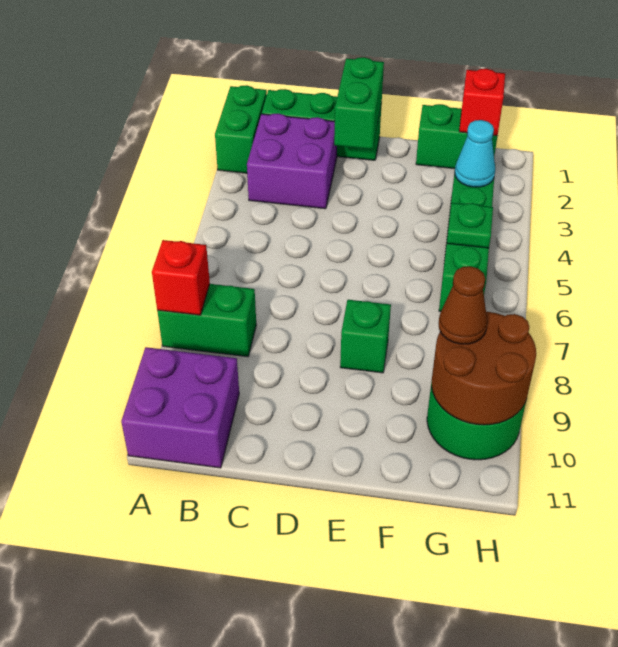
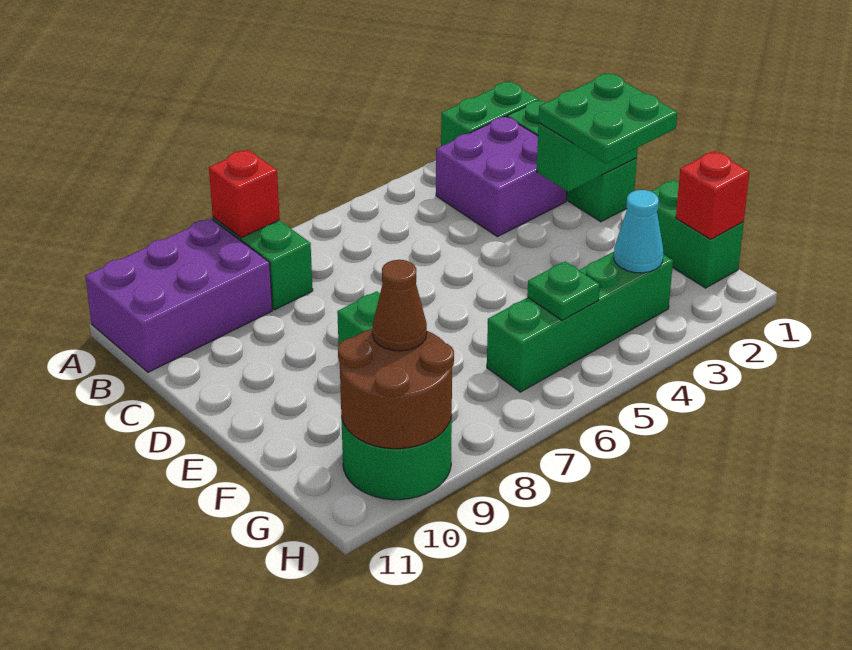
purple 2x2 brick [121,347,239,468] -> purple 2x3 brick [85,218,272,372]
none -> green 2x2 plate [538,74,677,163]

